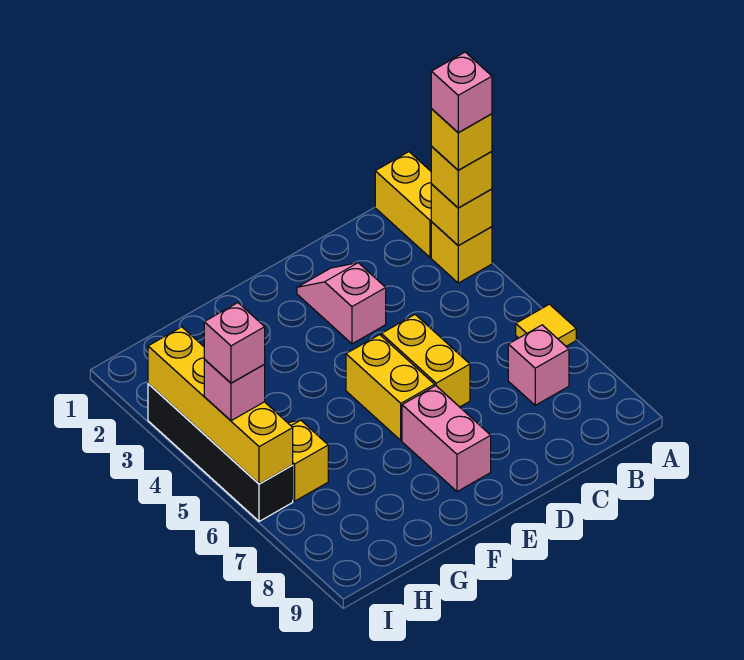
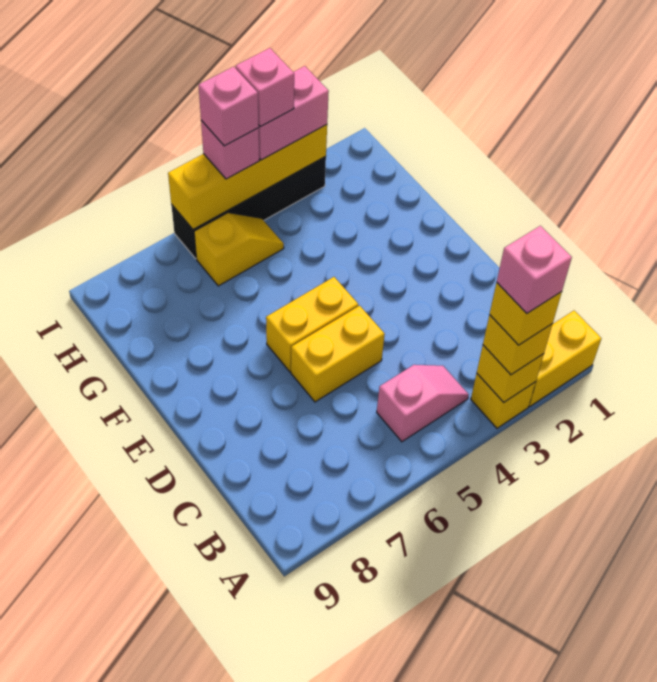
yellow 1x1 tile [516,304,576,346] -> none
pink 1x1 brick [508,325,569,405] -> pink 1x1 brick moved to [235,48,294,127]
pink 1x2 slope [297,263,386,344] -> pink 1x2 slope moved to [377,365,469,442]
pink 1x2 brick [402,386,491,492] -> pink 1x2 brick moved to [259,66,329,160]

